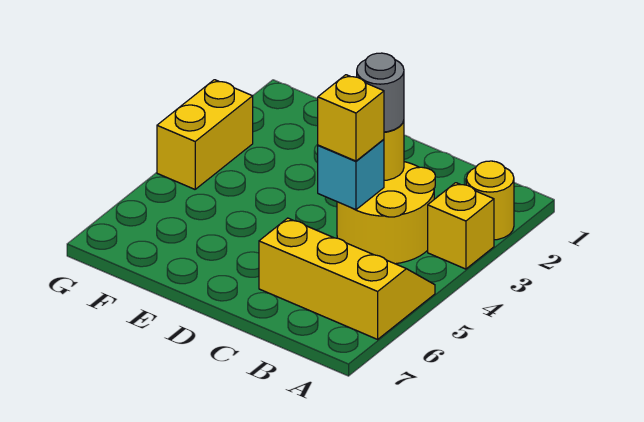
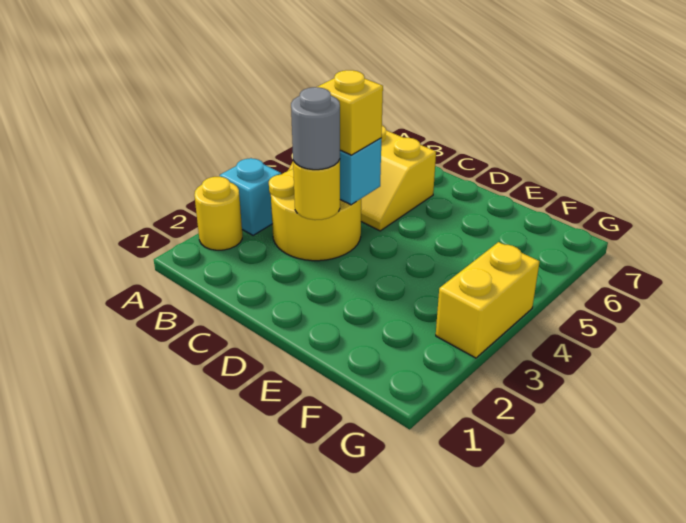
yellow 1x1 brick [428,183,494,269] -> cyan 1x1 brick [220,158,281,235]

